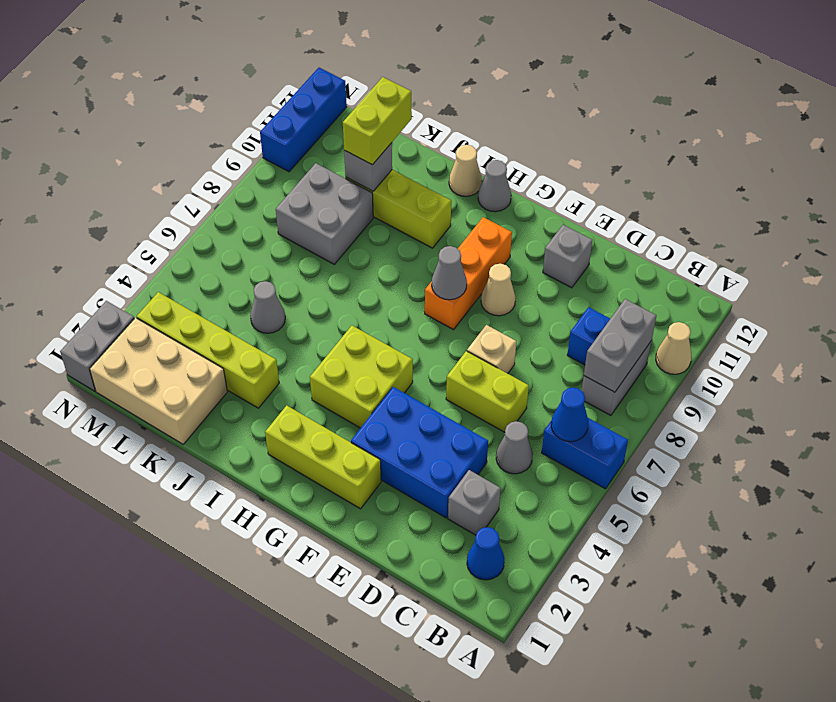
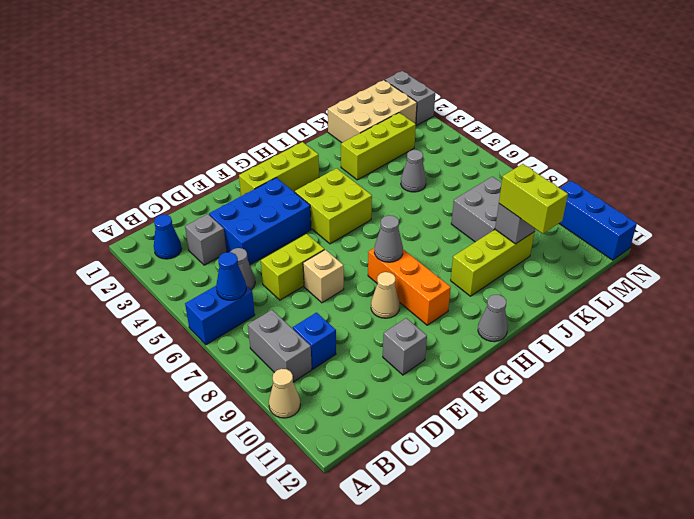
grey 1x2 brick [584,299,657,392] -> none
tan 1x1 cone [449,145,482,196] -> none
lime 1x4 brick [137,292,279,408] -> lime 1x3 brick [341,113,416,180]

